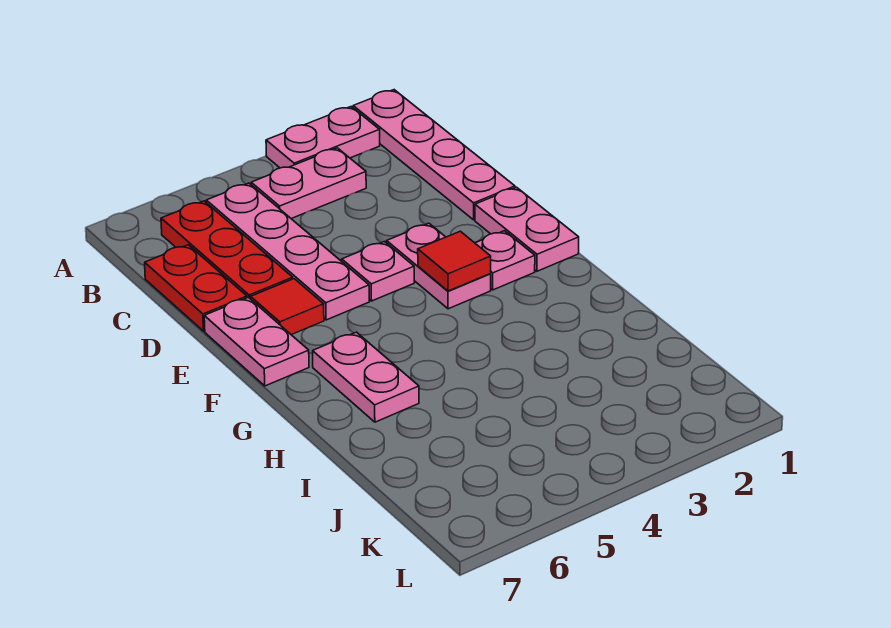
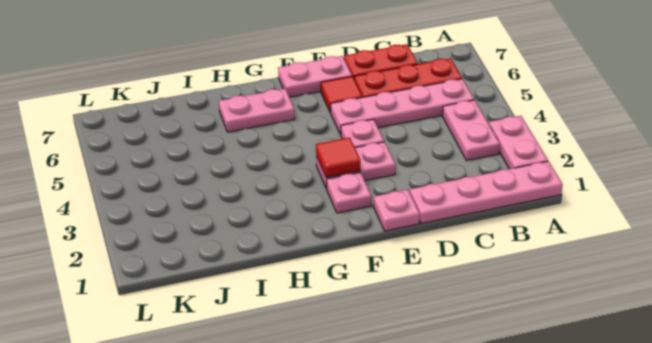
pink 1x2 plate [475,187,579,271] -> pink 1x1 plate [373,190,420,231]

